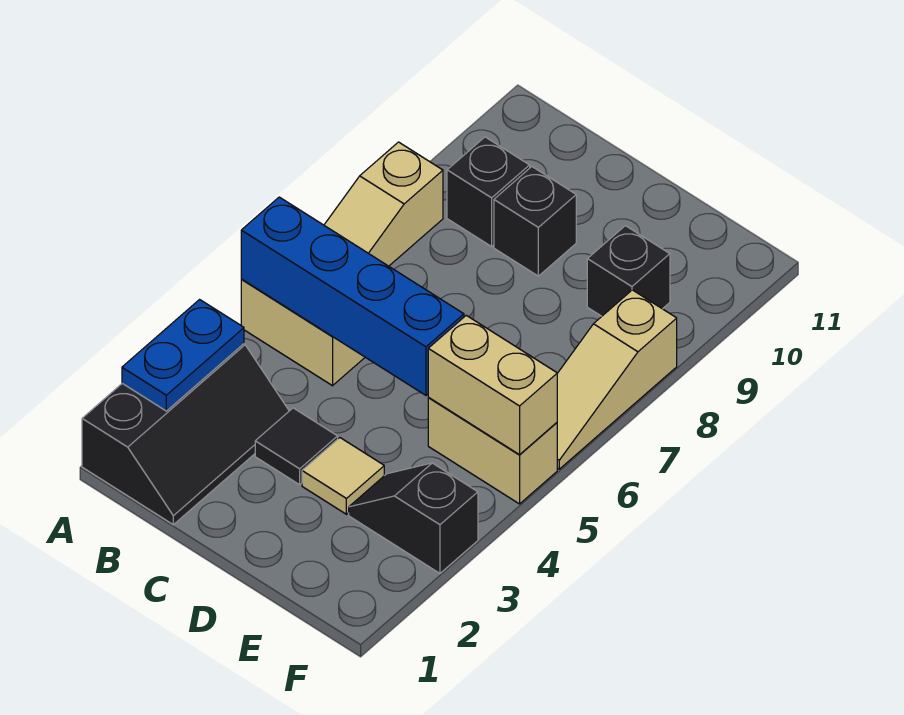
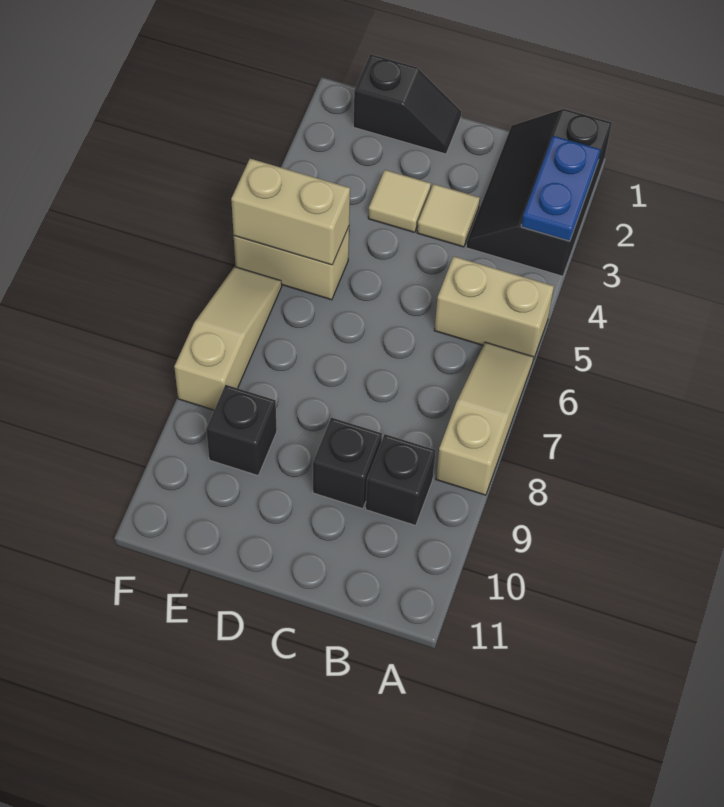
blue 1x4 brick [241,197,464,395] -> none
black 1x1 tile [255,408,338,485] -> tan 1x1 tile [417,184,480,247]
black 1x2 slope [349,463,478,573] -> black 1x2 slope moved to [353,54,461,154]

